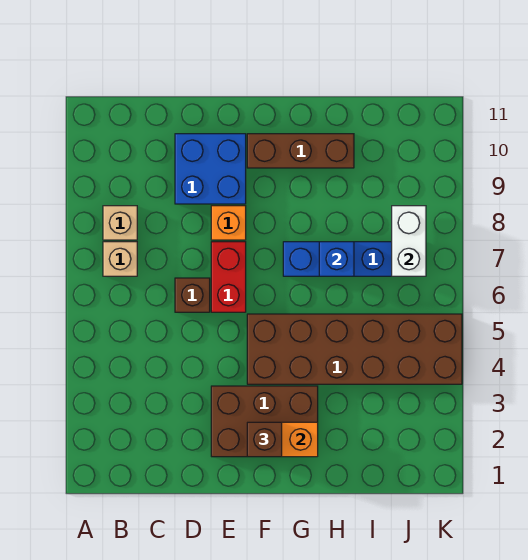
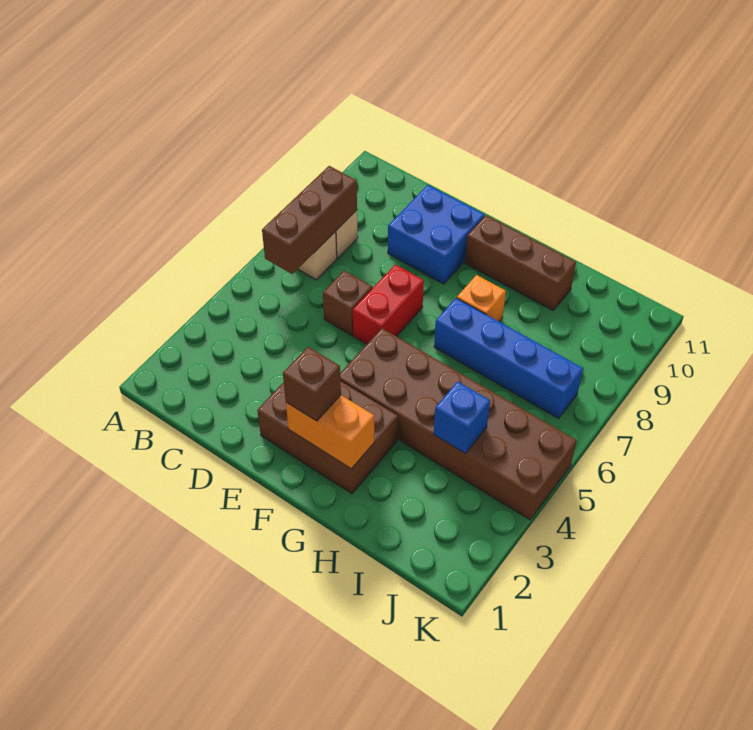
none -> brown 1x3 brick [262,166,357,274]
orange 1x1 brick [211,206,246,240] -> orange 1x1 brick moved to [457,275,506,322]
blue 1x1 brick [319,242,354,276] -> blue 1x1 brick moved to [434,381,490,453]
white 1x2 brick [392,206,426,276] -> none

